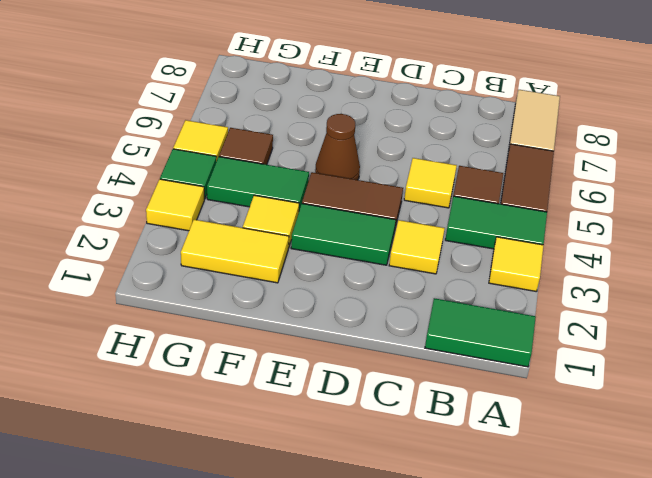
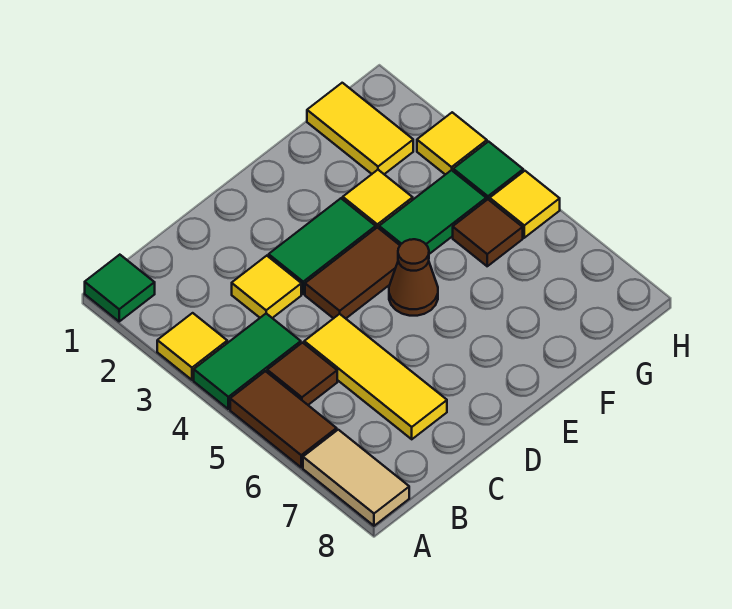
green 1x2 tile [425,298,536,367] -> green 1x1 tile [85,255,155,321]
yellow 1x1 tile [404,158,457,208] -> yellow 1x3 tile [304,314,447,439]
yellow 1x2 tile [181,220,289,283] -> yellow 1x2 tile turned to [307,83,413,174]

